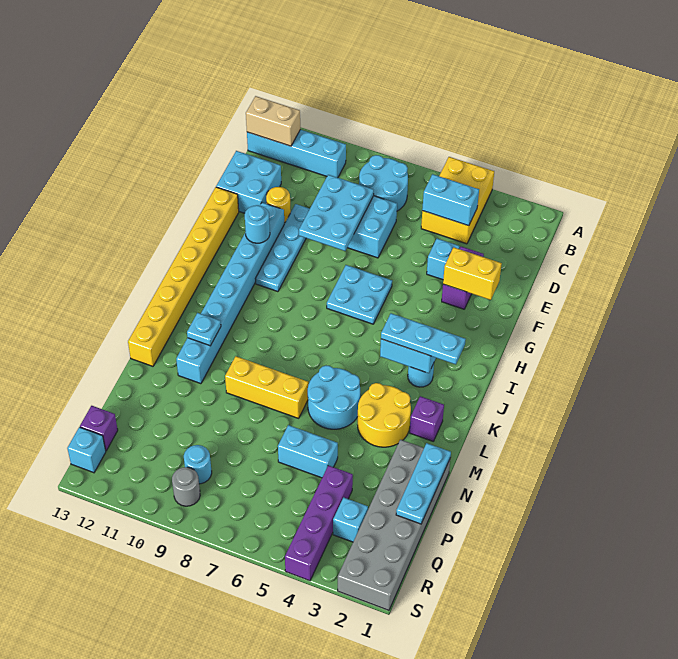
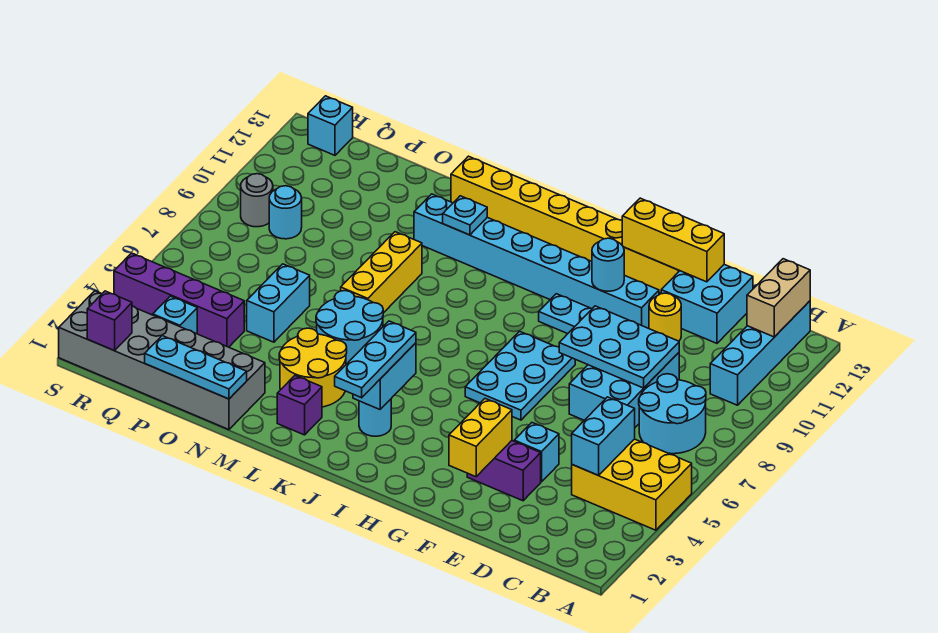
none -> yellow 1x3 brick [622,198,724,282]
cyan 2x2 plate [327,265,392,324] -> cyan 2x3 plate [465,331,575,420]
purple 1x1 brick [80,406,118,451] -> purple 1x1 brick moved to [87,291,132,351]

